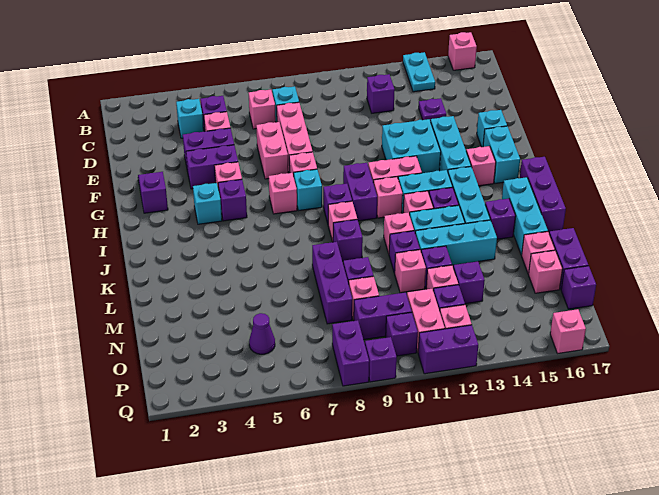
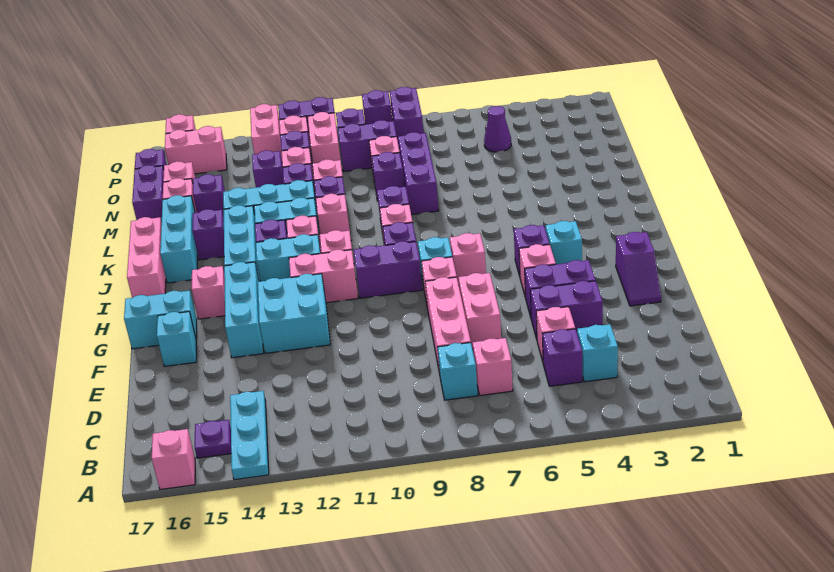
cyan 1x2 plate [403,52,435,92] -> cyan 1x3 plate [230,391,269,480]
purple 1x1 brick [367,74,395,113] -> purple 1x1 brick moved to [193,174,225,217]
purple 1x1 plate [419,98,446,121] -> purple 1x1 plate moved to [195,420,231,458]
cyan 1x2 brick [483,126,520,183] -> cyan 1x2 brick turned to [124,291,197,349]
purple 1x2 brick [343,163,377,221] -> purple 1x2 brick turned to [354,241,422,298]
purple 1x3 brick [520,157,566,232] -> pink 1x3 brick [127,217,166,298]
none -> pink 1x2 brick [250,104,282,160]
none -> pink 1x2 brick [165,126,227,174]

